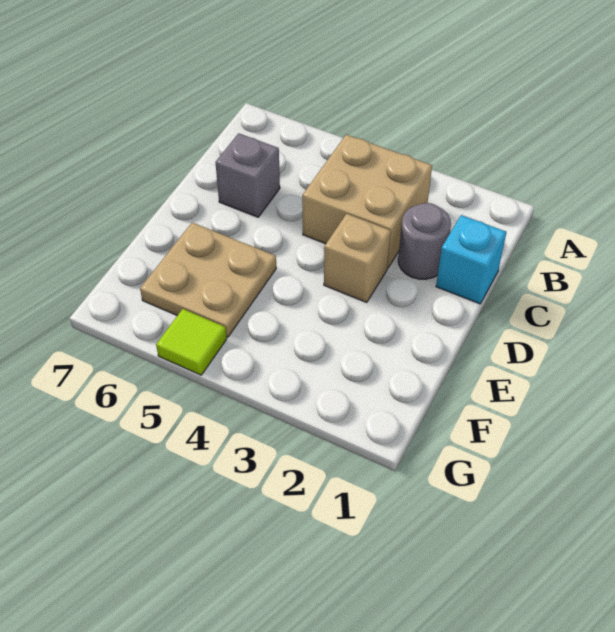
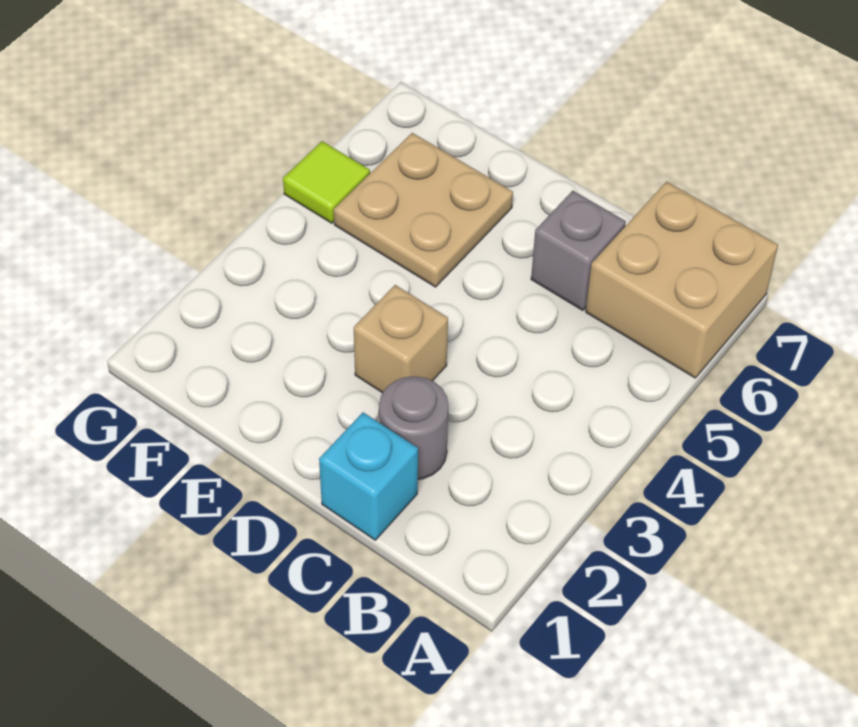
tan 2x2 brick [302,135,432,268] -> tan 2x2 brick moved to [586,182,778,378]

